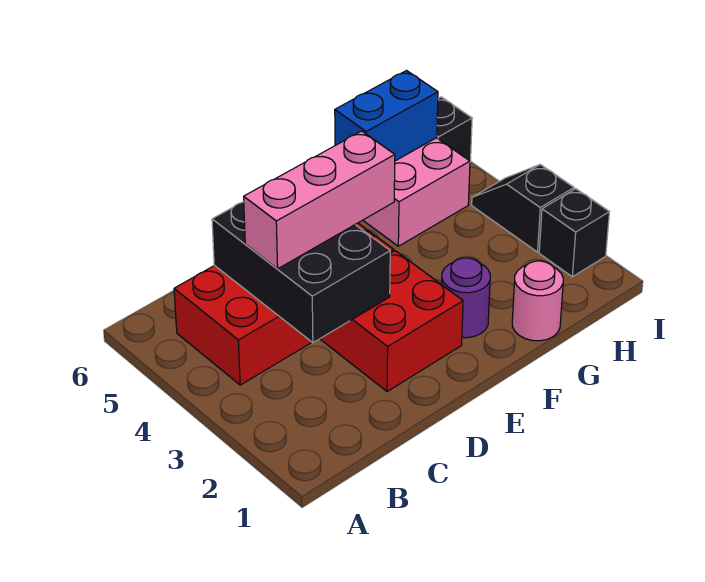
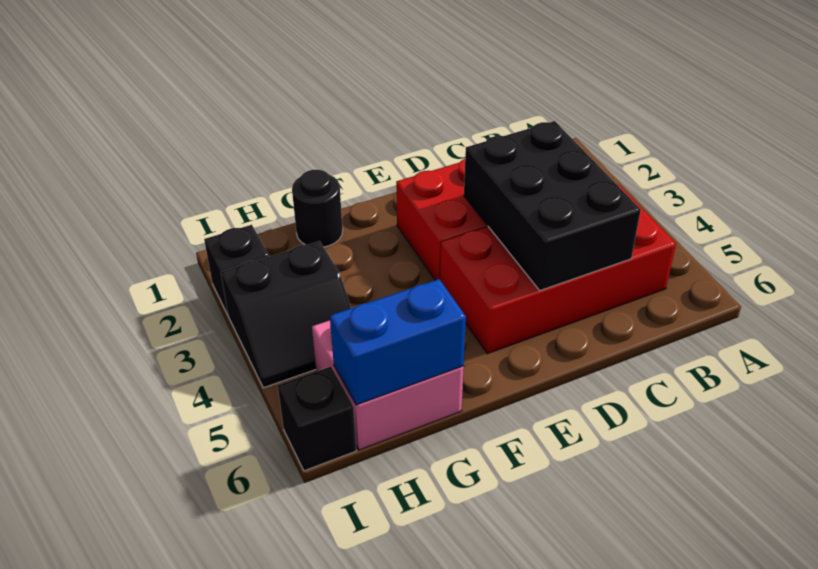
pink 1x3 brick [244,131,395,269] -> none
purple 1x1 round brick [442,258,490,338] -> none
pink 1x1 round brick [512,261,563,341] -> black 1x1 round brick [292,170,343,247]
black 1x2 slope [472,165,574,252] -> black 2x2 slope [221,241,351,388]

